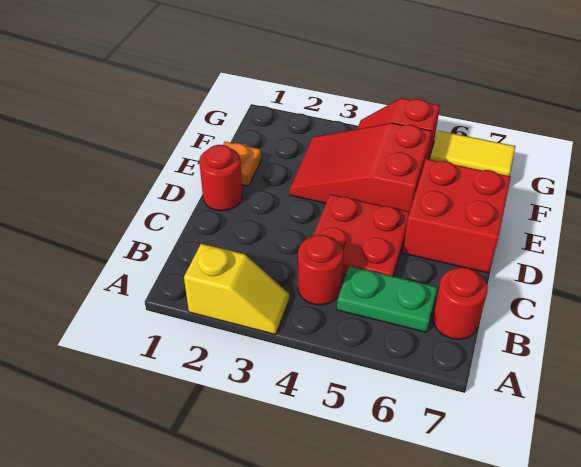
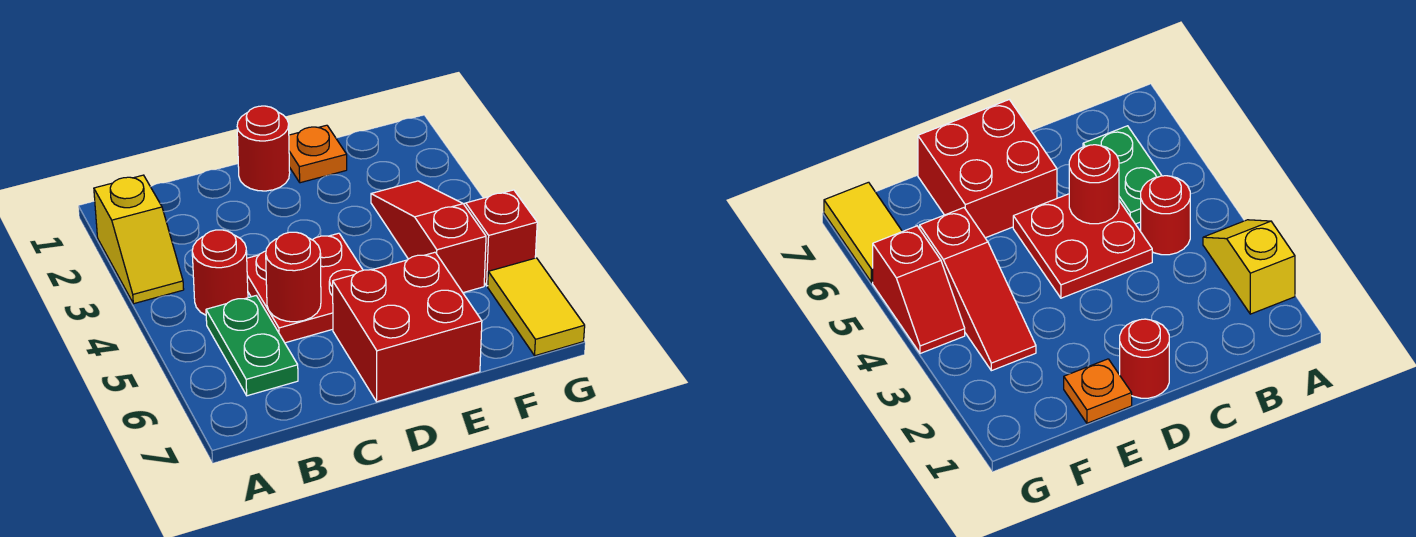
red 1x1 round brick [433,268,488,339] -> red 1x1 round brick moved to [266,232,321,322]
red 2x3 slope [290,123,432,212] -> red 1x3 slope [371,181,486,293]

